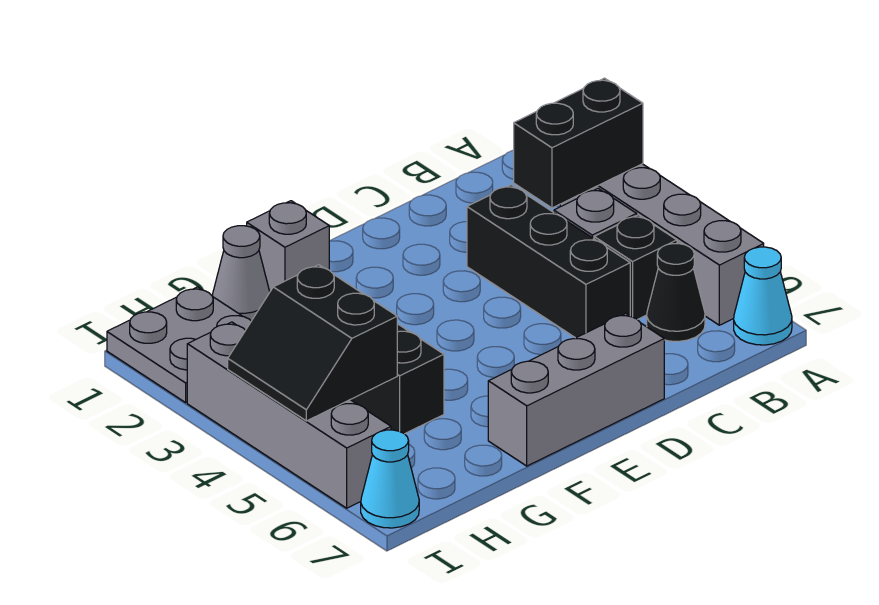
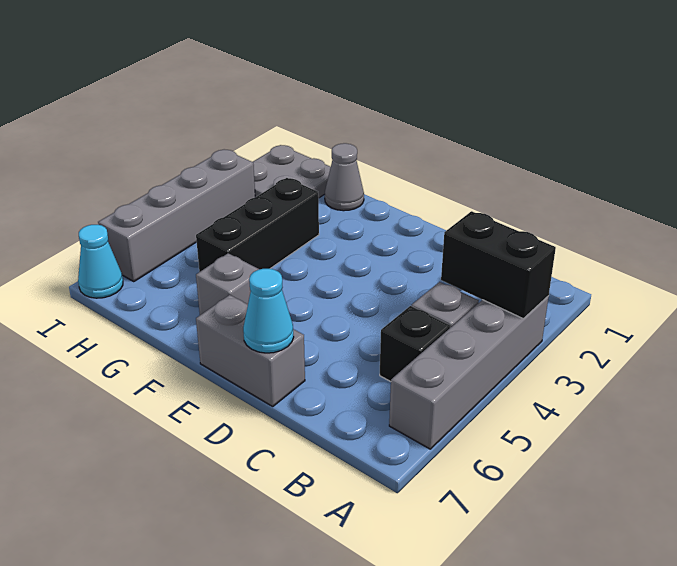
cyan 1x1 cone [734,247,792,345] -> cyan 1x1 cone moved to [243,269,294,353]
black 1x1 cone [647,244,705,341] -> none
black 1x3 brick [467,185,630,338] -> none
grey 1x3 brick [488,314,664,466] -> grey 1x2 brick [196,295,305,406]
grey 1x1 brick [247,201,329,291] -> grey 1x1 brick moved to [196,253,259,315]
black 2x2 slope [228,265,397,421] -> none

